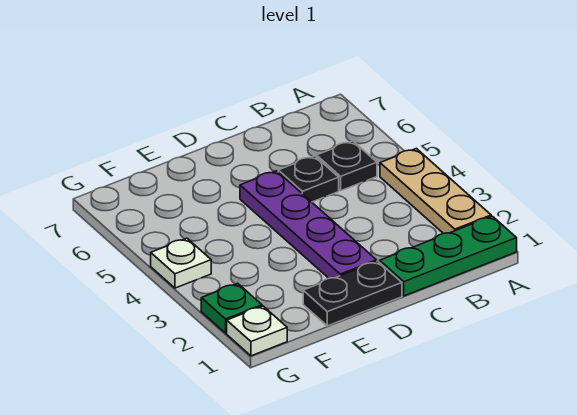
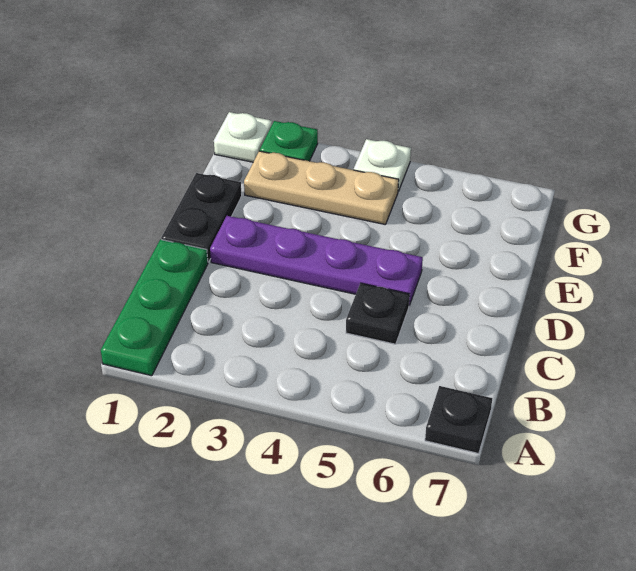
tan 1x3 plate [380,148,491,234] -> tan 1x3 plate moved to [244,151,399,224]
black 1x1 plate [316,141,377,191] -> black 1x1 plate moved to [425,386,492,454]

